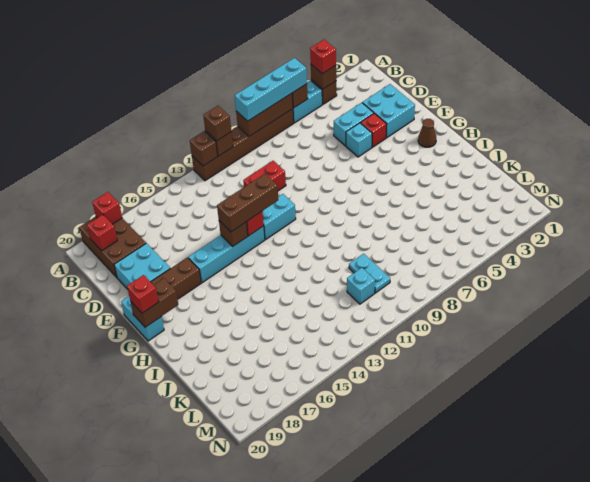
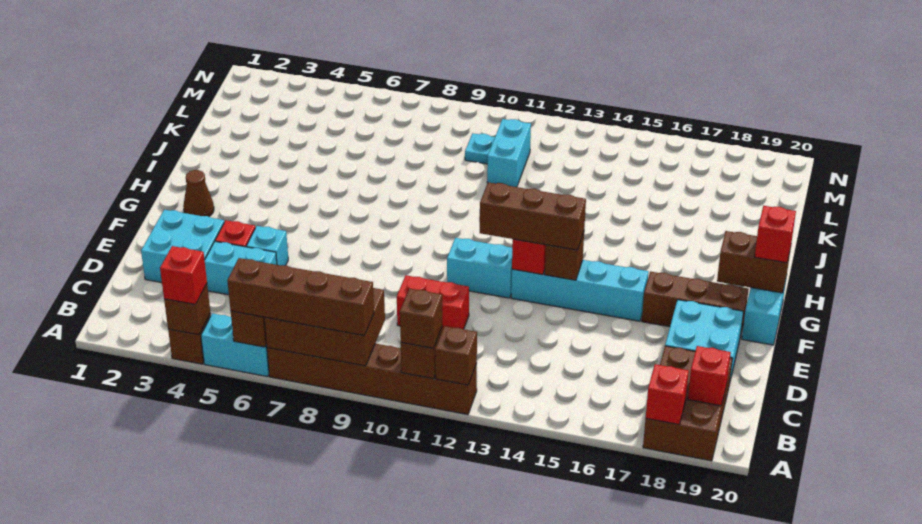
cyan 1x4 brick [235,58,307,121] -> brown 1x4 brick [227,258,374,335]
brown 1x3 brick [236,93,293,136] -> brown 2x3 brick [264,288,385,366]
cyan 1x2 plate [349,254,390,293] -> cyan 1x1 plate [465,133,495,164]
cyan 1x1 brick [347,268,375,304] -> cyan 1x2 brick [487,119,531,187]

